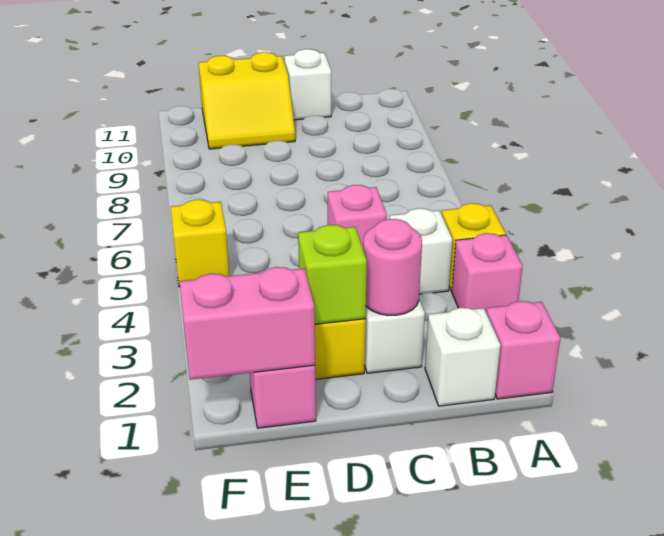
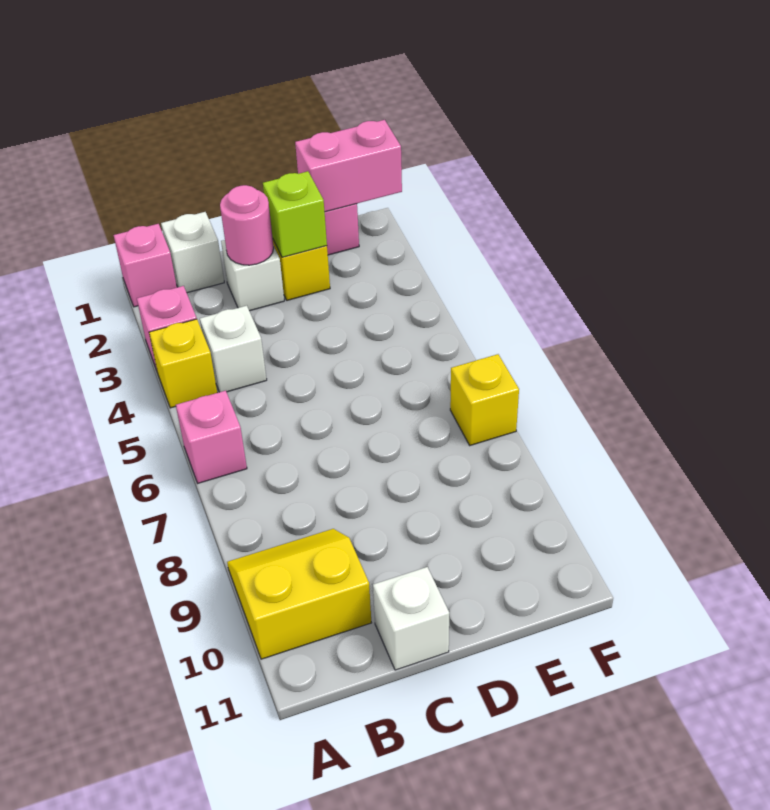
pink 1x1 brick [328,185,387,247] -> pink 1x1 brick moved to [176,391,247,483]
yellow 2x2 slope [199,52,295,149] -> yellow 2x2 slope moved to [227,529,371,659]
yellow 1x1 brick [171,200,229,287] -> yellow 1x1 brick moved to [450,354,519,445]

